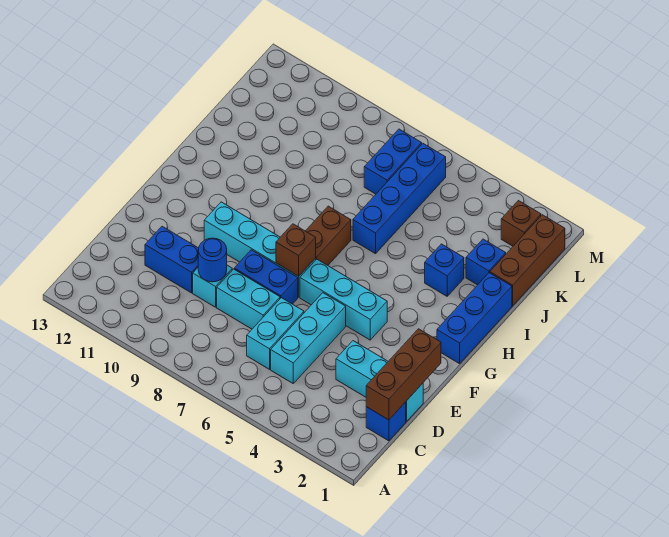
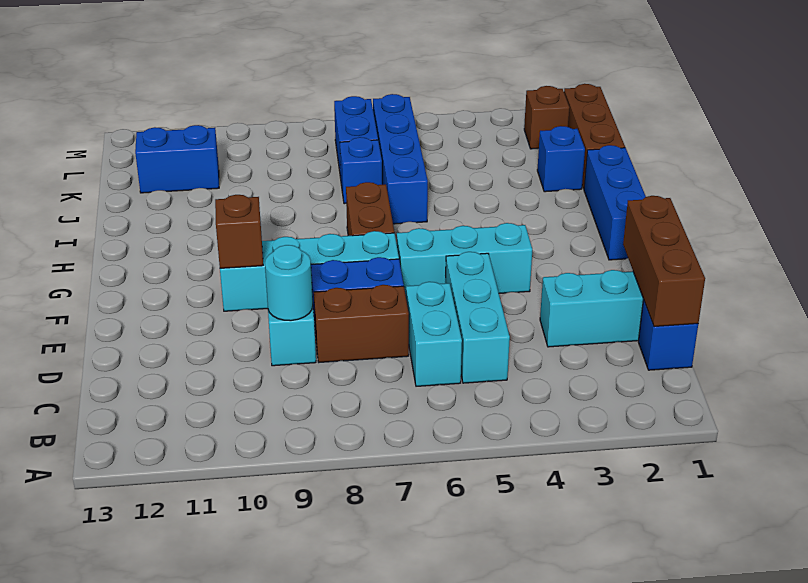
cyan 1x2 brick [217,269,280,329] -> brown 1x2 brick [314,285,409,362]
blue 1x1 round brick [198,238,227,282] -> cyan 1x1 round brick [265,245,313,321]
blue 1x2 brick [145,226,199,293] -> blue 1x2 brick moved to [135,125,219,193]
brown 1x1 brick [276,224,316,276] -> brown 1x1 brick moved to [215,195,263,268]
blue 1x1 brick [425,244,464,296] -> blue 1x1 brick moved to [340,137,382,204]

